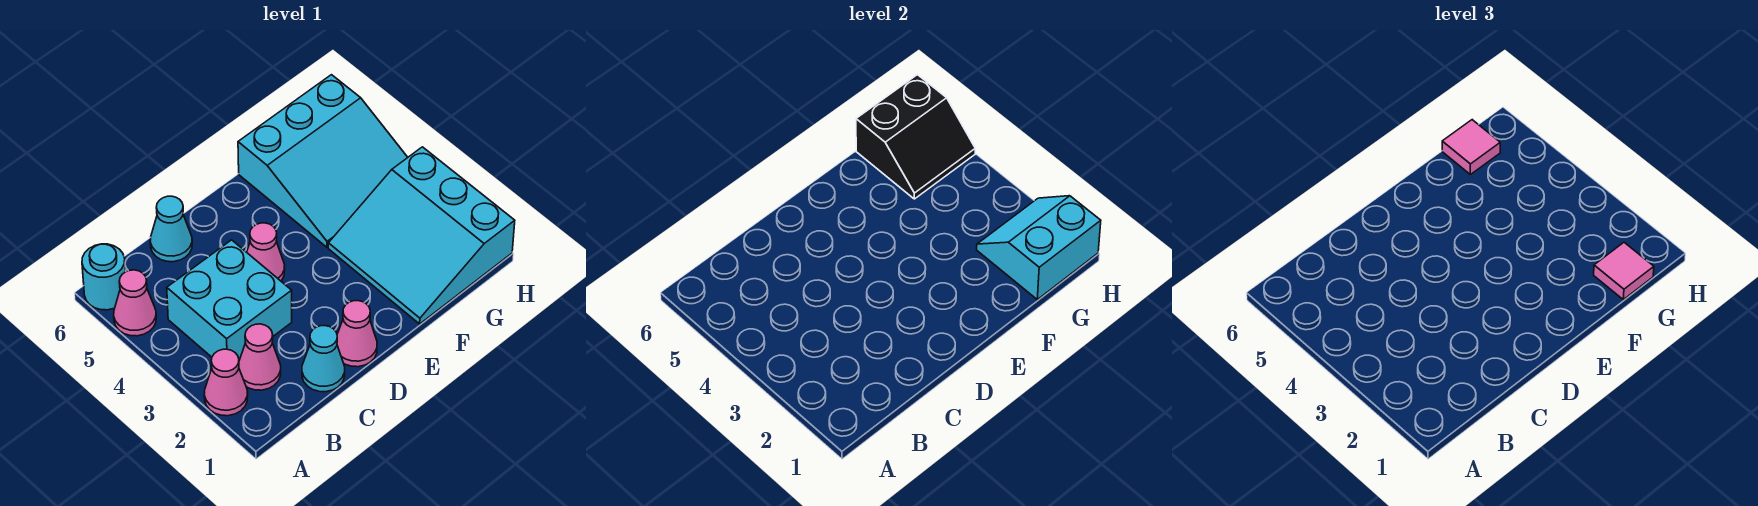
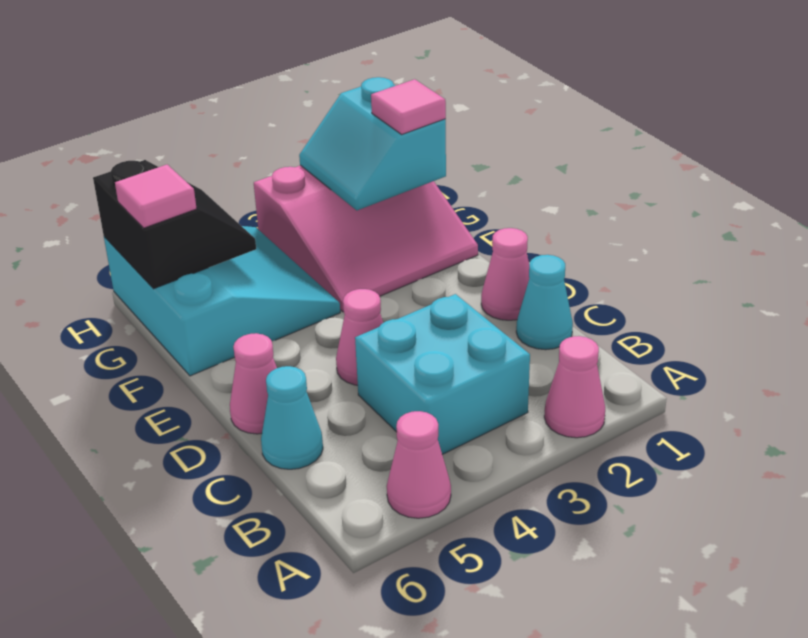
cyan 1x1 round brick [82,244,125,310] -> none
pink 1x1 cone [239,324,281,390] -> pink 1x1 cone moved to [230,333,277,434]
cyan 3x3 slope [328,147,515,324] -> pink 3x3 slope [254,165,478,312]

